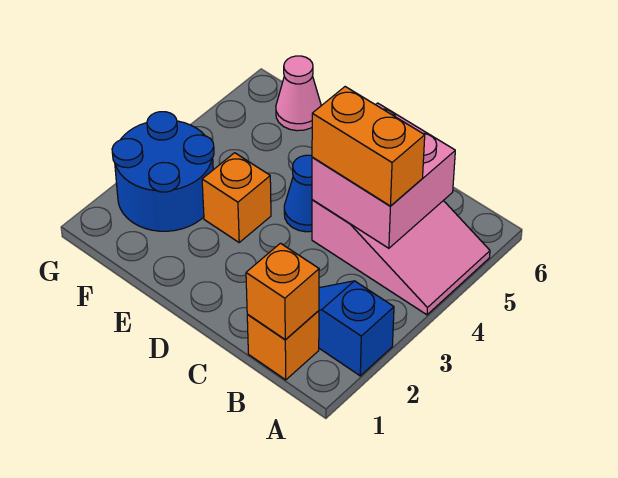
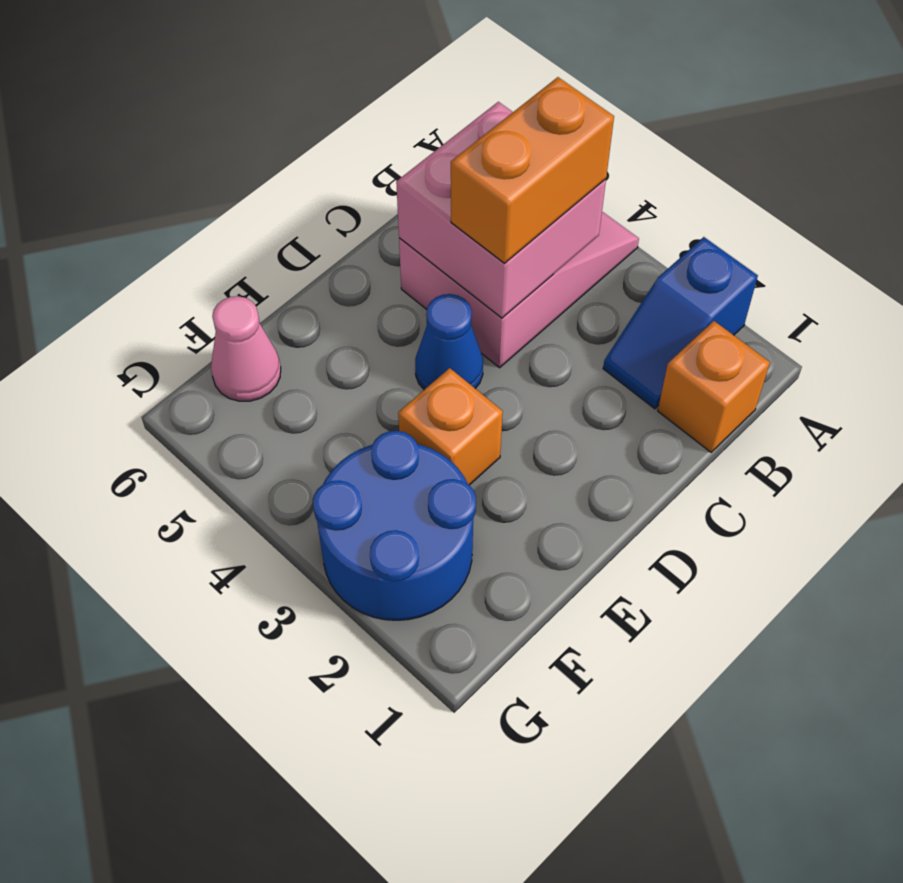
orange 1x1 brick [246,243,319,339] -> none

